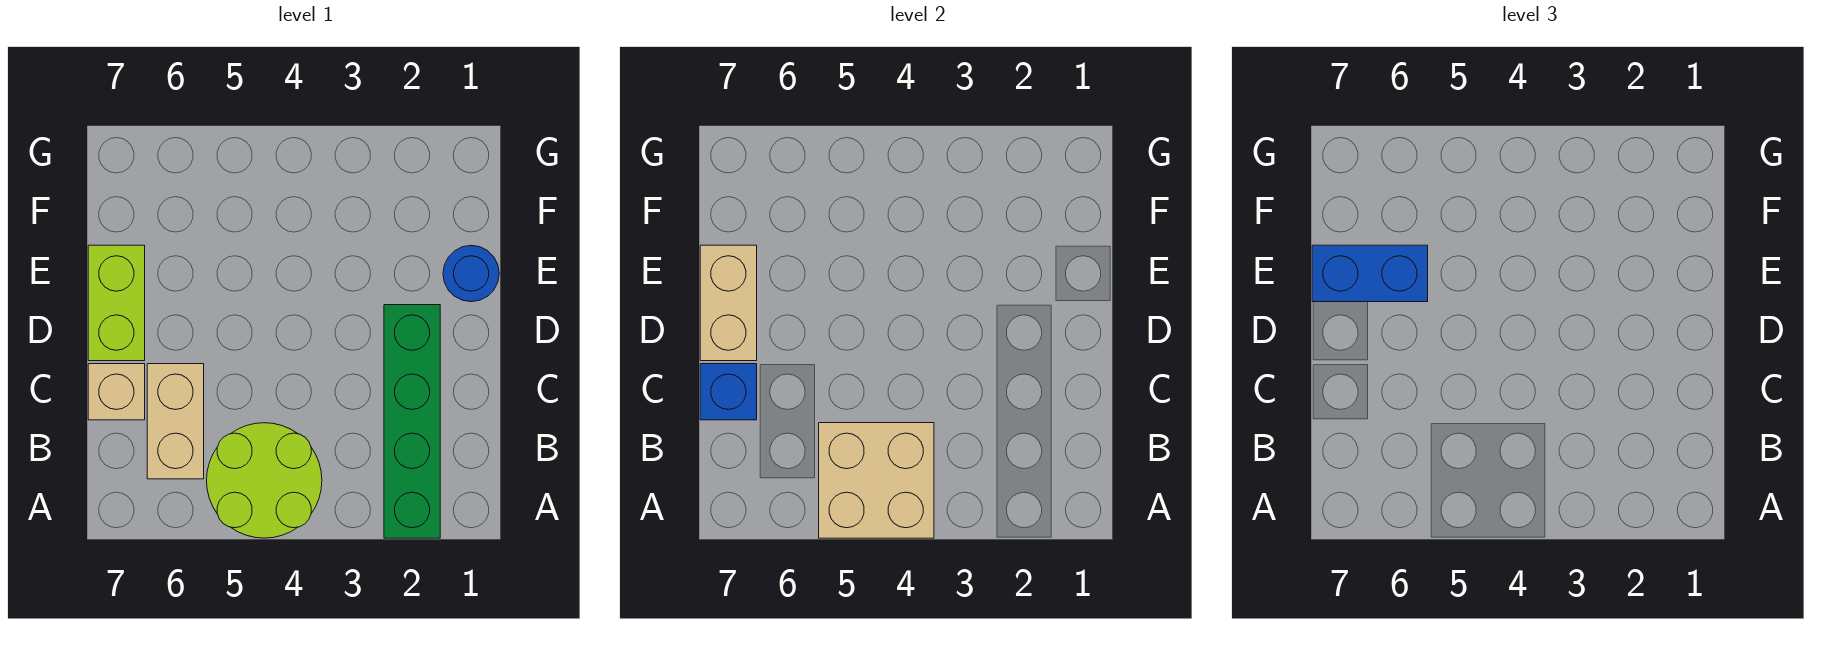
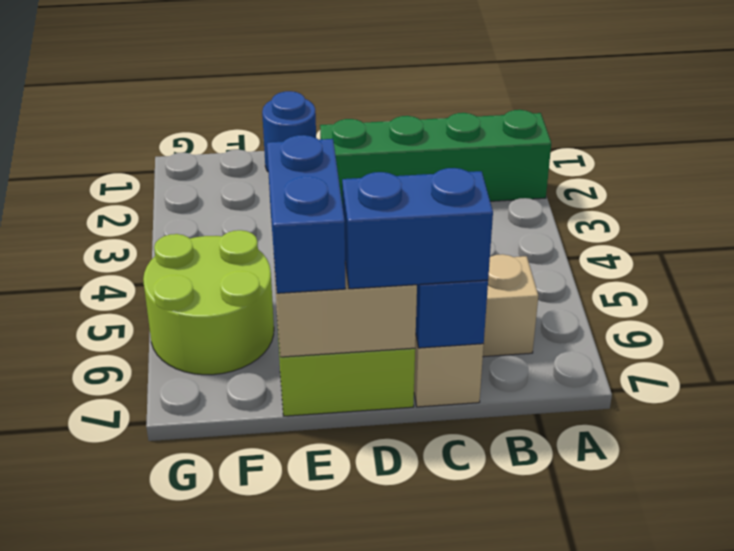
lime 2x2 round brick [207,423,322,538] -> lime 2x2 round brick moved to [143,230,274,375]
tan 2x2 brick [819,423,934,538] -> none
none -> blue 1x2 brick [342,168,493,289]

